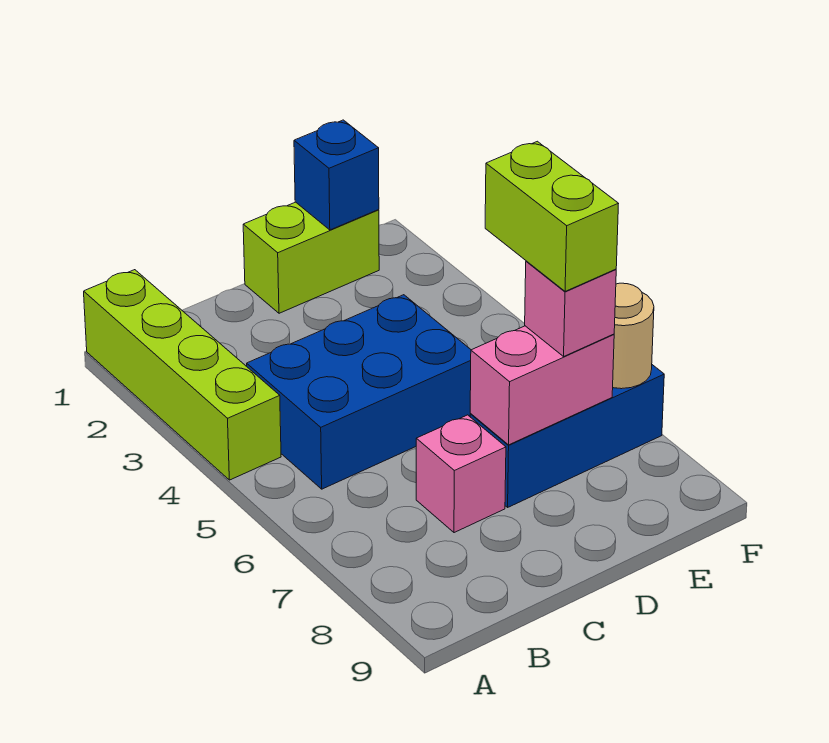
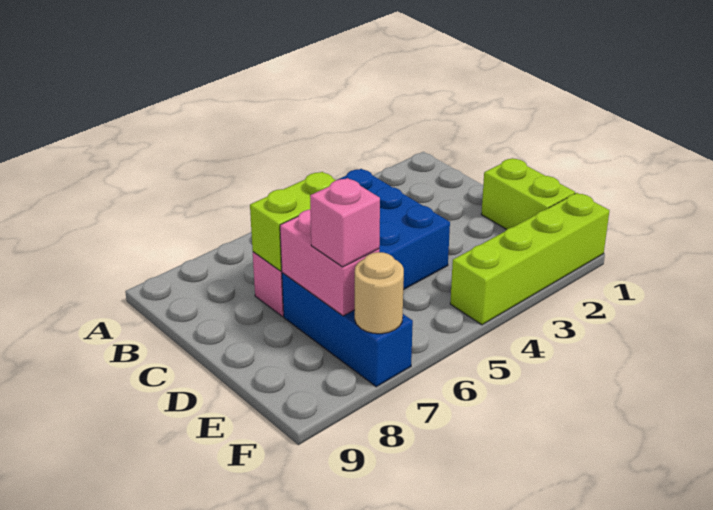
lime 1x4 brick [84,270,281,480] -> lime 1x4 brick moved to [450,193,609,325]
blue 1x1 brick [294,120,379,230] -> none
lime 1x2 brick [485,141,619,291] -> lime 1x2 brick moved to [250,172,336,271]

